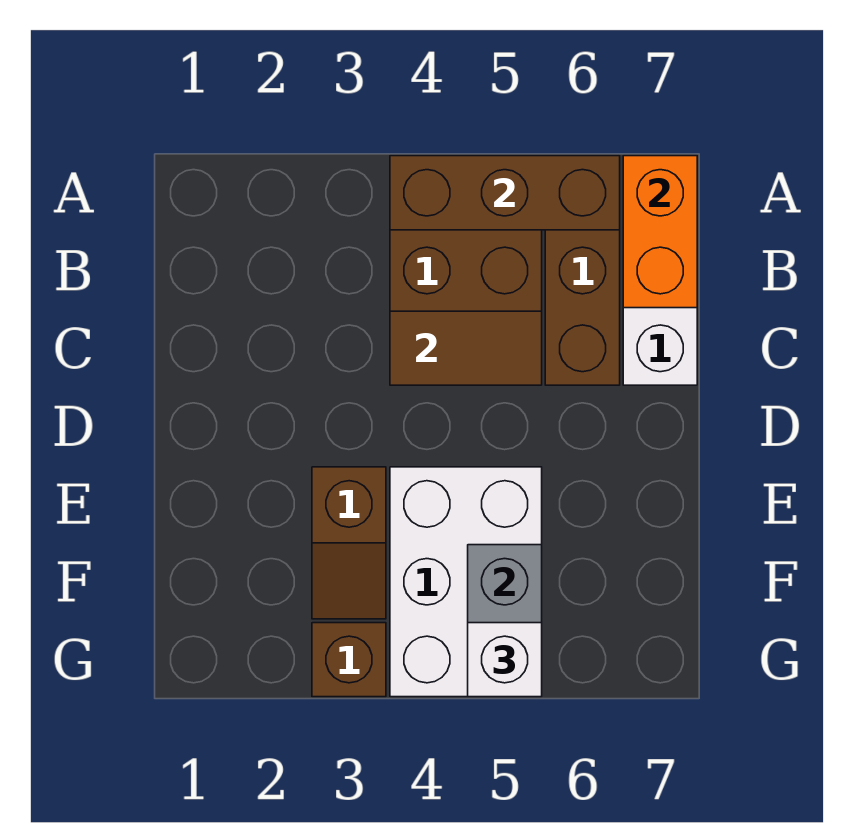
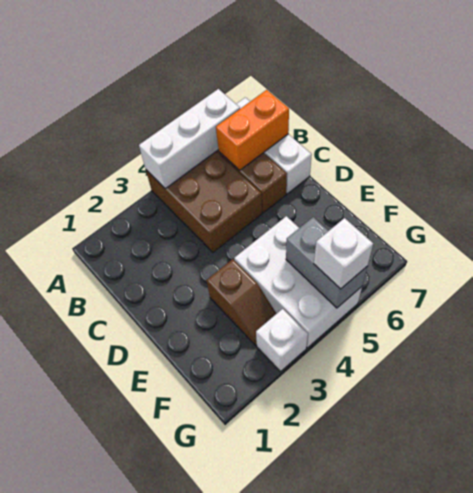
brown 1x3 brick [390,156,620,230] -> white 1x3 brick [139,89,240,189]
orange 1x2 brick [623,156,697,308] -> orange 1x2 brick turned to [216,90,289,170]
brown 1x2 tile [390,311,542,385] -> none
brown 1x1 brick [312,623,386,697] -> white 1x1 brick [256,309,308,372]

